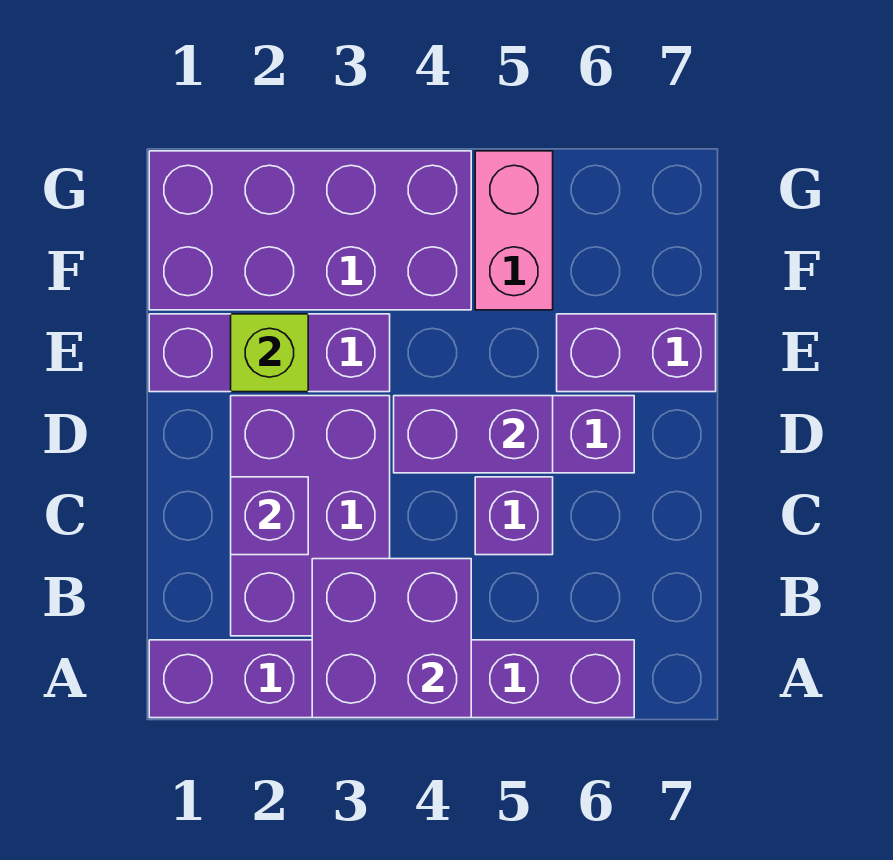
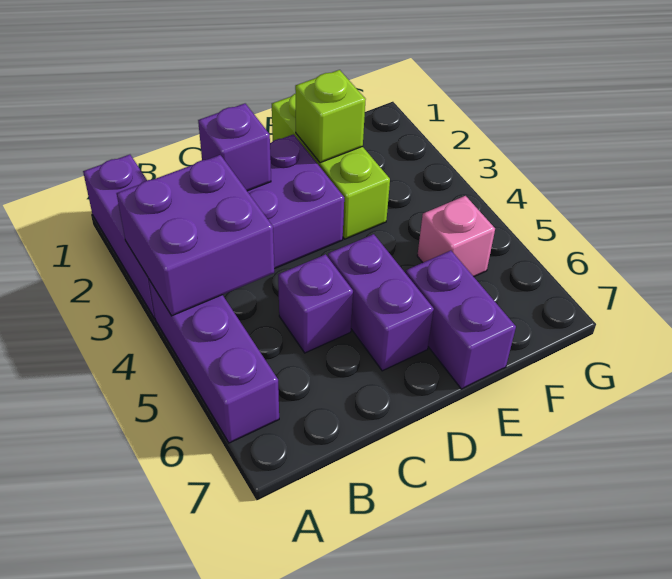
purple 1x2 brick [394,396,553,473] -> none
purple 1x3 brick [149,314,390,392] -> lime 1x3 brick [272,94,390,239]
purple 2x4 brick [149,151,471,310] -> none
pink 1x2 brick [475,151,553,310] -> pink 1x1 brick [417,196,495,277]

